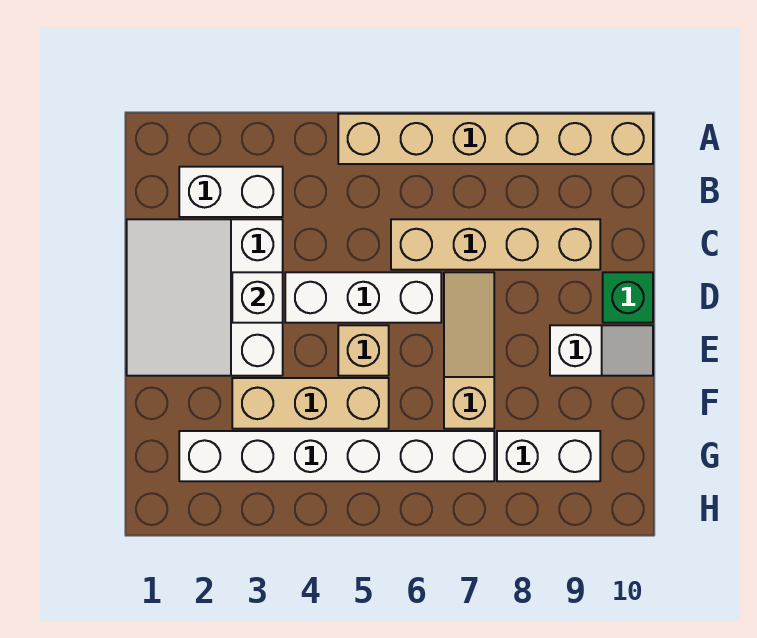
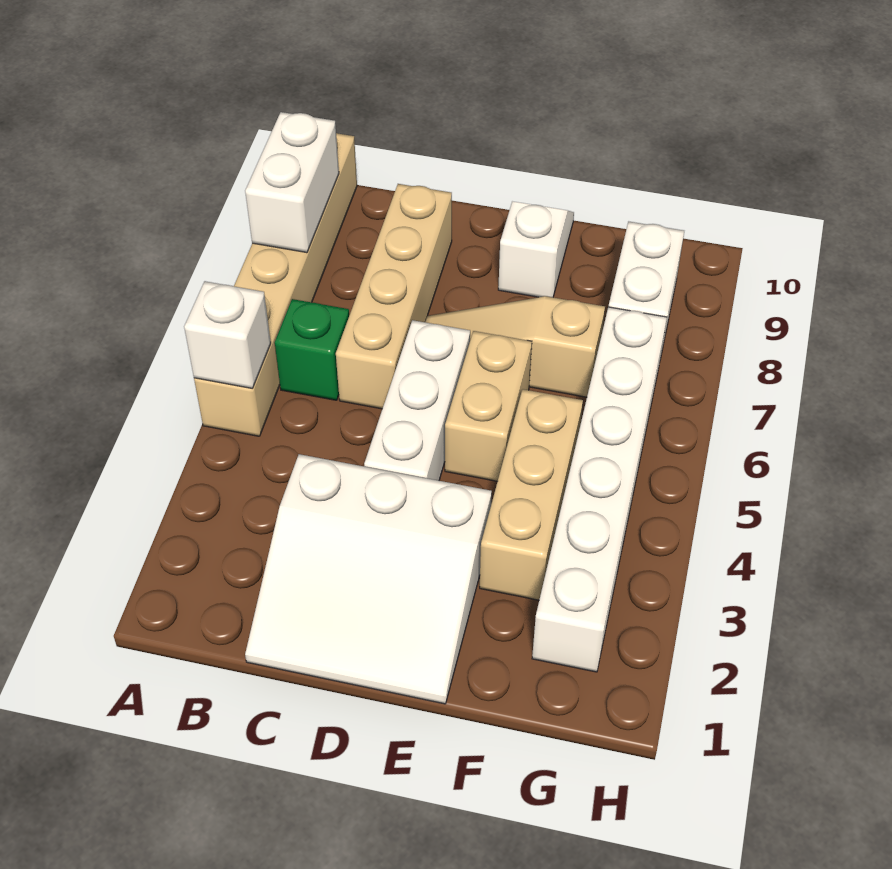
white 1x2 brick [179,167,283,217] -> white 1x2 brick moved to [245,112,339,253]
white 1x1 brick [232,272,283,323] -> white 1x1 brick moved to [184,281,271,389]
green 1x1 brick [603,272,653,323] -> green 1x1 brick moved to [275,299,349,400]
tan 1x1 brick [338,325,389,376] -> tan 1x2 brick [445,331,532,481]

